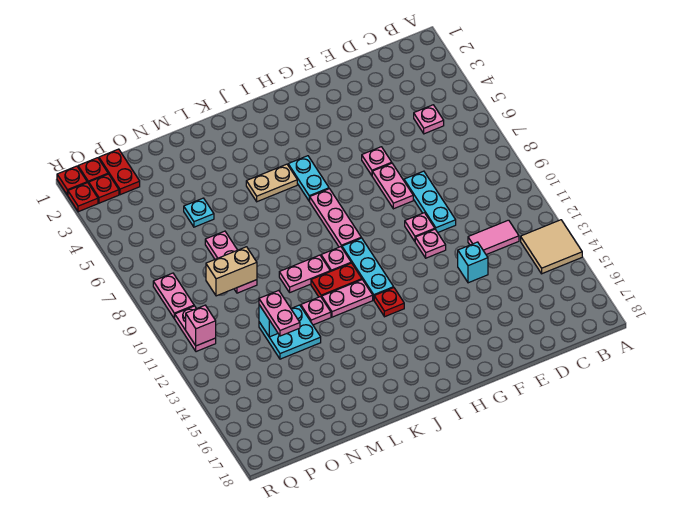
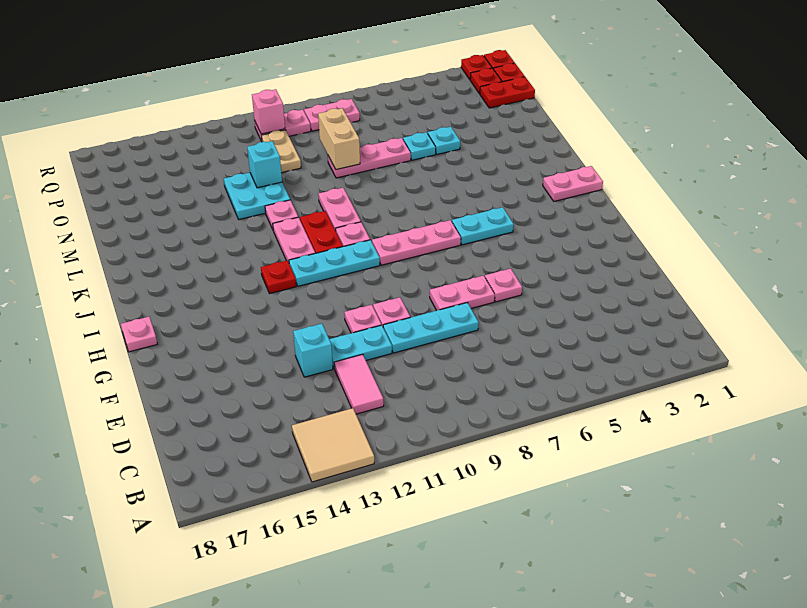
pink 1x1 plate [414,105,444,134] -> pink 1x1 plate moved to [121,317,157,352]
none -> cyan 1x2 plate [329,325,392,369]
tan 1x2 plate [246,164,297,202] -> tan 1x2 plate moved to [262,130,301,173]
none -> cyan 1x1 plate [403,132,436,160]
pink 1x2 plate [259,290,300,336] -> pink 1x2 plate moved to [543,166,603,201]

